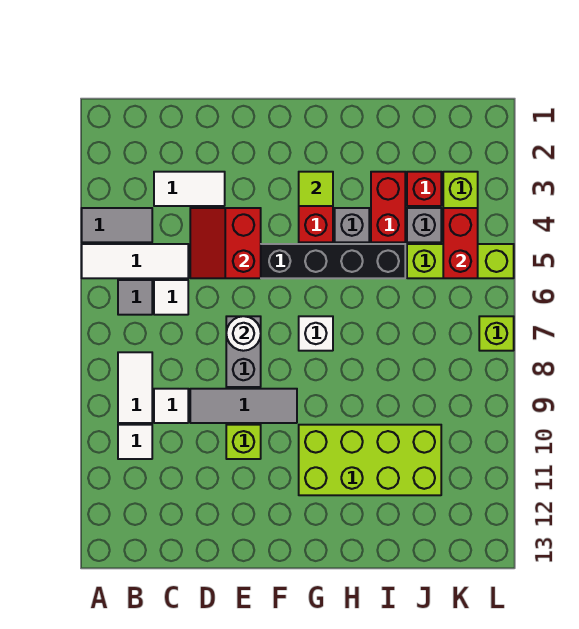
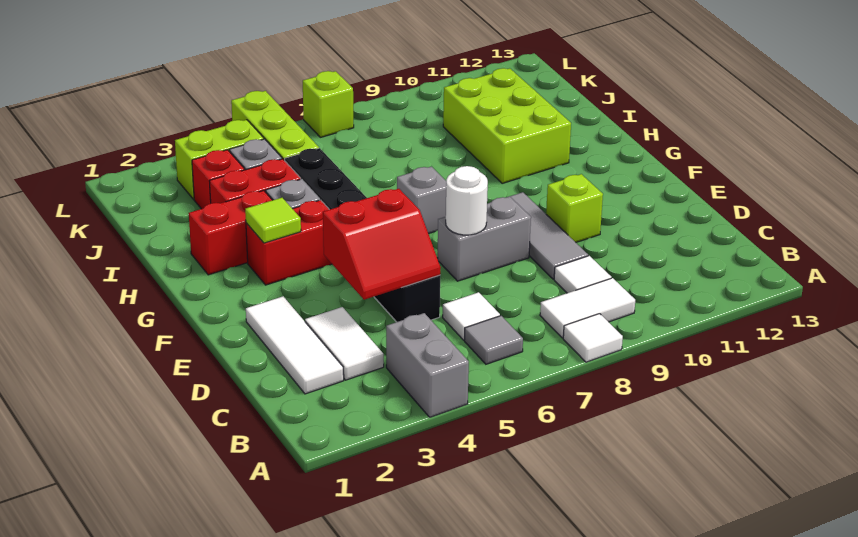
grey 1x2 tile [82,208,152,242] -> grey 1x2 brick [386,313,469,417]
white 1x3 tile [82,244,188,278] -> white 1x3 tile moved to [246,296,344,394]
white 1x1 tile [118,425,152,459] -> white 1x1 tile moved to [563,314,623,362]
white 1x1 brick [299,316,333,351] -> grey 1x1 brick [397,166,446,234]
lime 2x4 brick [299,425,441,495] -> lime 2x3 brick [443,68,571,183]
red 1x2 brick [443,208,478,278] -> red 1x2 brick moved to [189,190,272,275]

